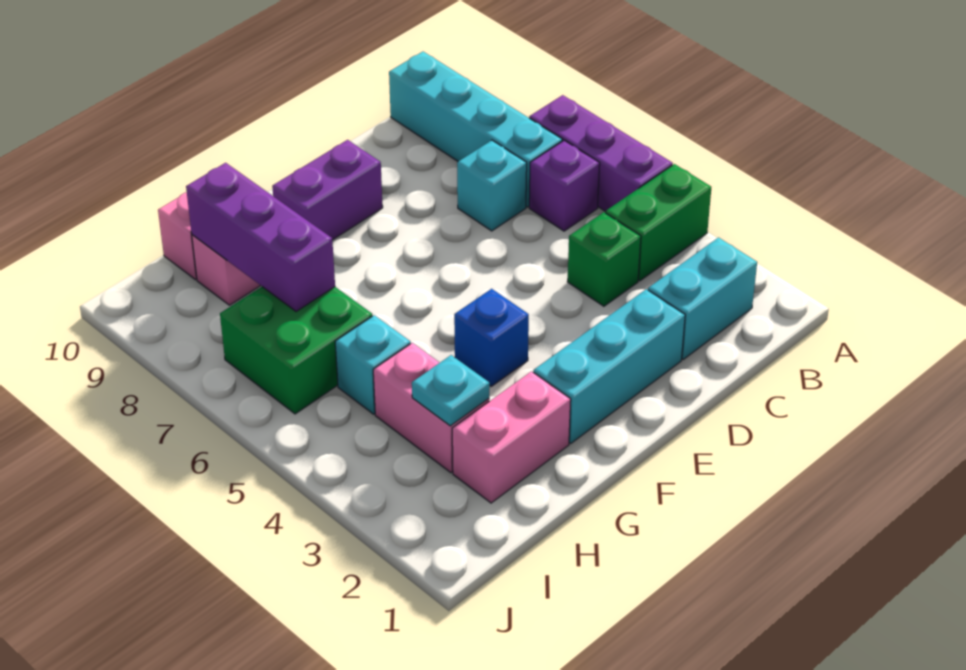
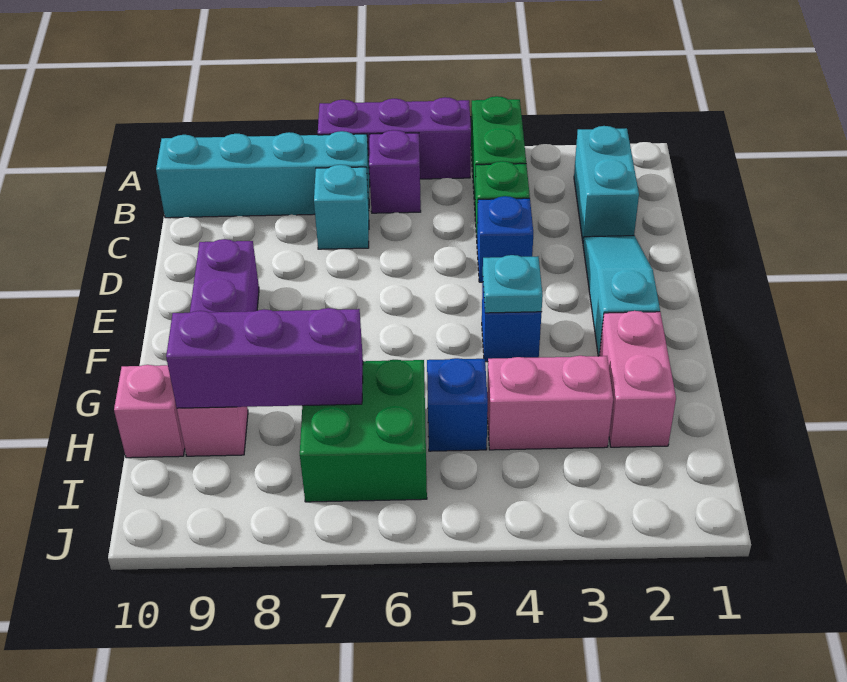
cyan 1x3 brick [533,289,685,443] -> cyan 1x3 slope [583,236,660,356]
none -> blue 1x1 brick [477,196,533,282]
cyan 1x1 plate [412,355,490,426] -> cyan 1x1 plate moved to [483,255,543,313]
cyan 1x1 brick [335,315,411,414] -> blue 1x1 brick [427,358,488,451]

